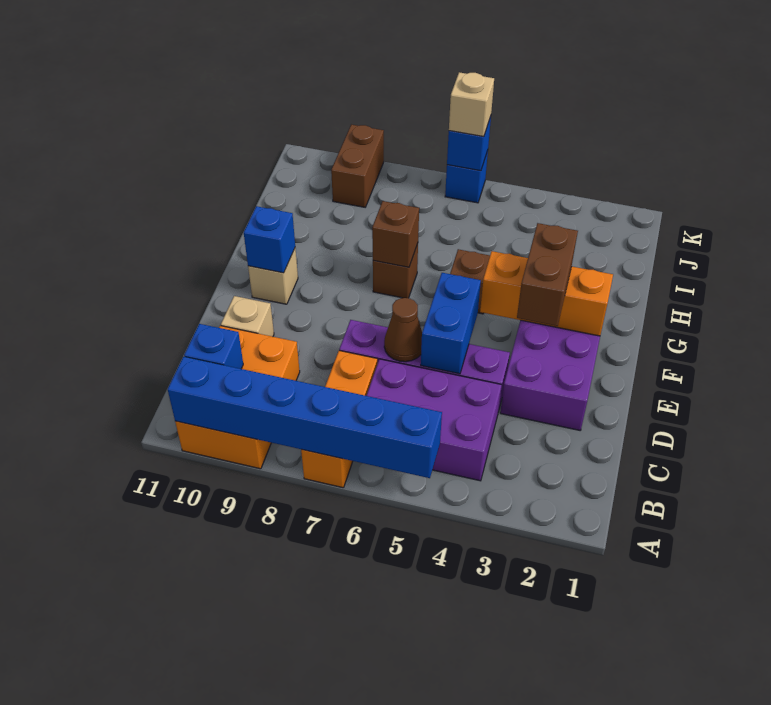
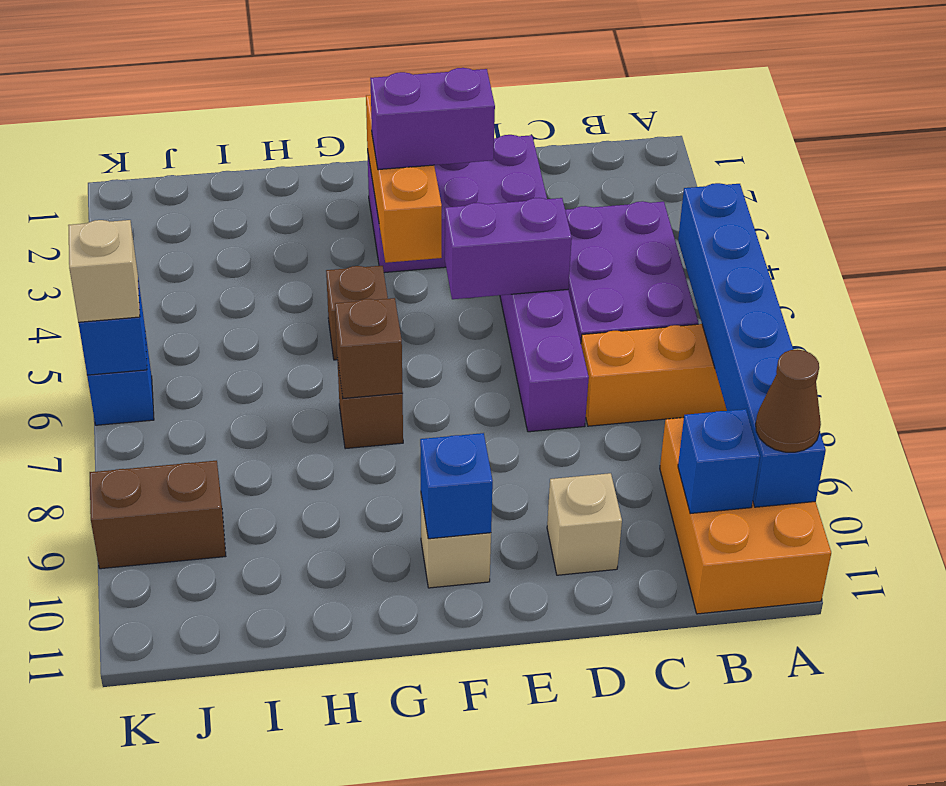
orange 2x3 brick [175,326,300,469] -> orange 2x3 brick turned to [660,418,831,614]
blue 1x2 brick [421,273,481,374] -> purple 1x2 brick [445,198,572,299]
brown 1x1 cone [384,298,422,362] -> brown 1x1 cone moved to [756,349,821,452]
brown 1x2 brick [517,223,578,326] -> purple 1x2 brick [370,68,495,170]

